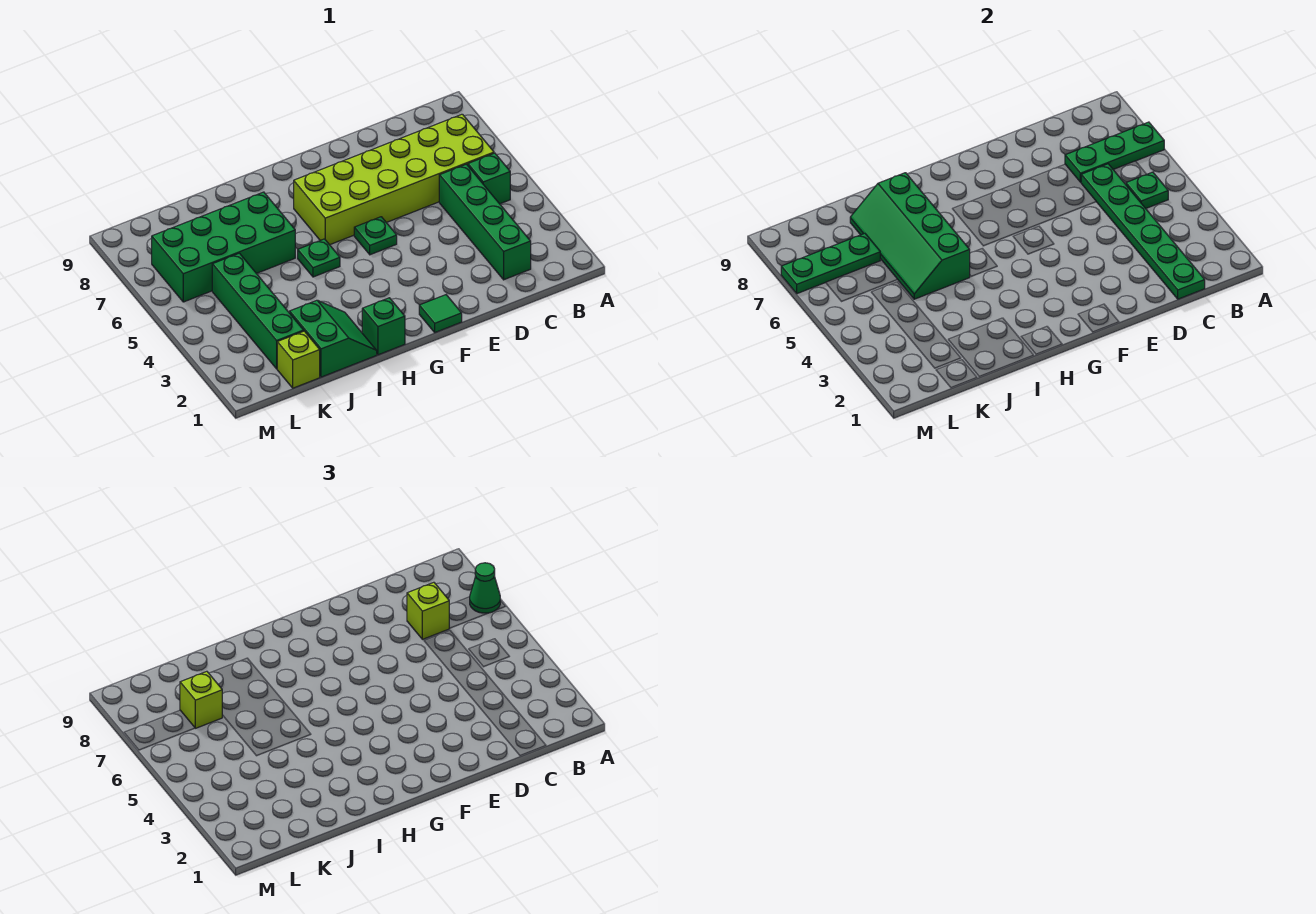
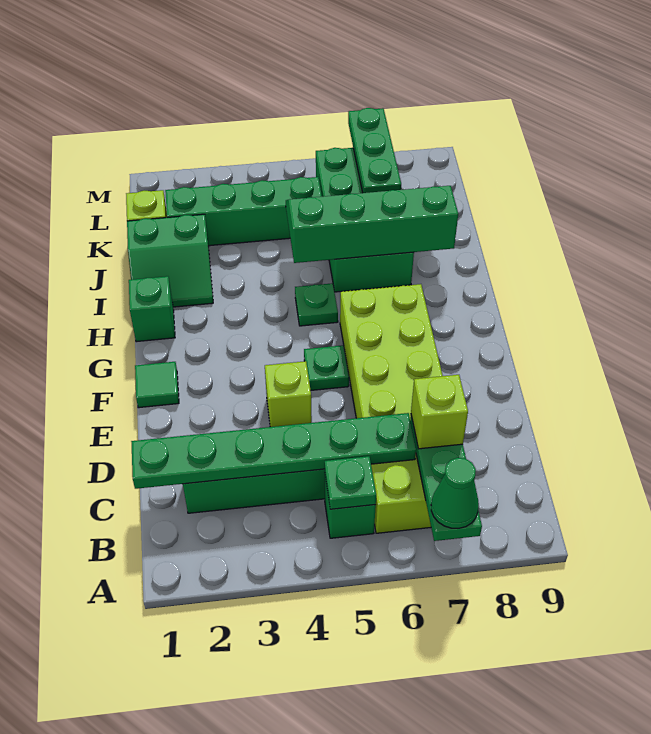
lime 1x1 brick [180,671,222,728] -> lime 1x1 brick moved to [265,361,312,427]

